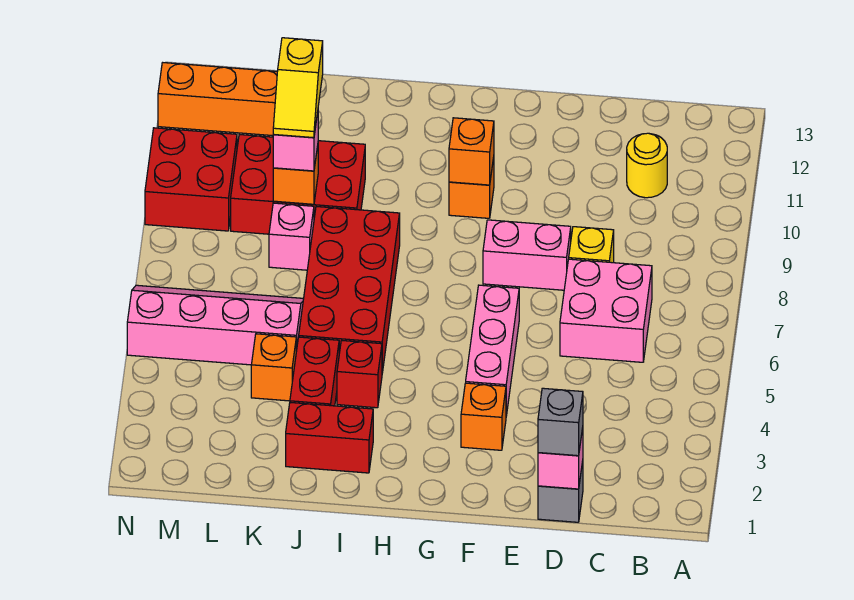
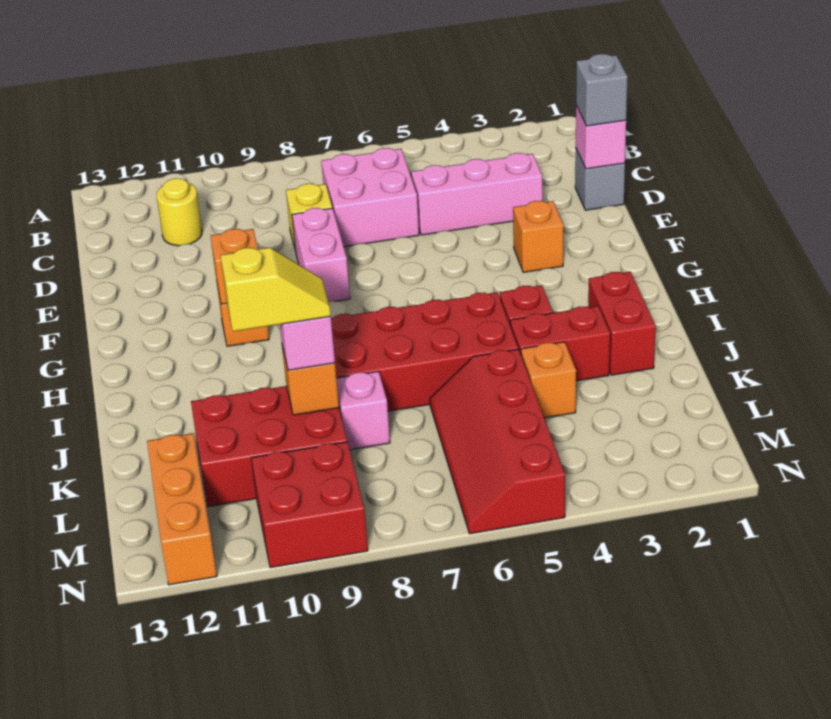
pink 1x3 brick [466,285,519,416] -> pink 1x3 brick moved to [411,153,543,235]
red 2x3 brick [231,134,365,234] -> red 2x3 brick turned to [191,386,347,507]
pink 2x4 slope [127,285,304,365] -> red 2x4 slope [430,349,565,534]

